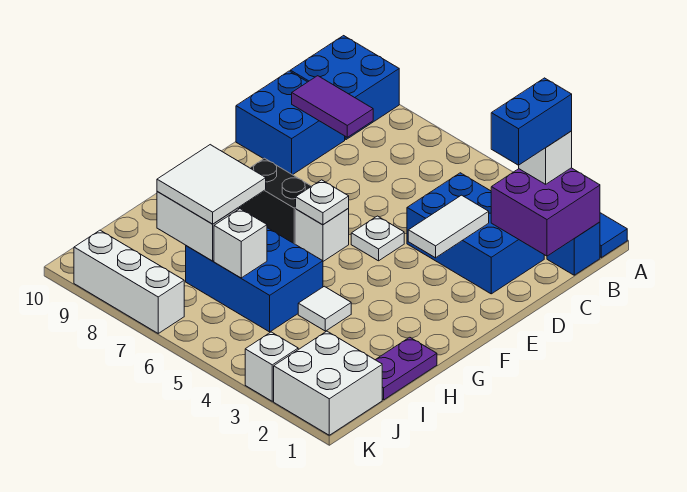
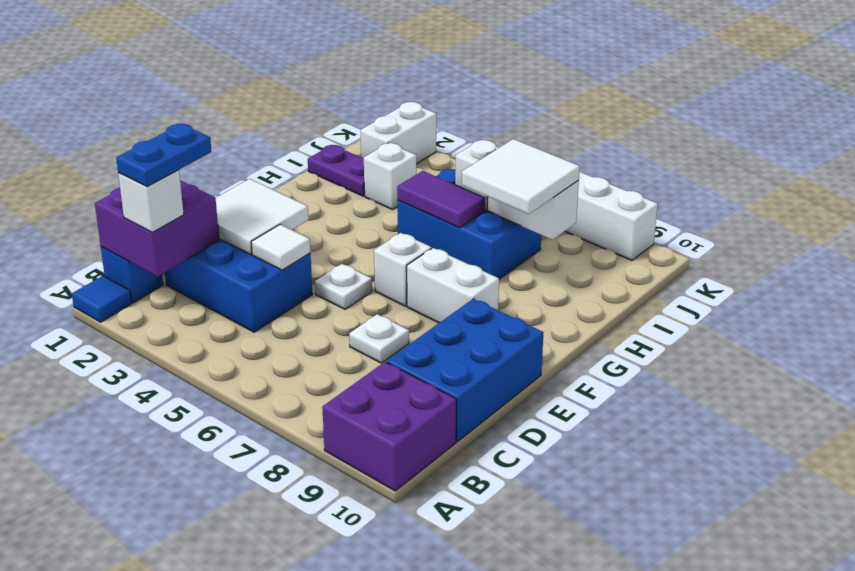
blue 2x2 brick [290,36,399,140] -> purple 2x2 brick [322,362,457,491]
blue 1x2 brick [491,78,572,165] -> blue 1x2 plate [116,124,211,187]
purple 1x2 tile [292,76,373,137] -> purple 1x2 tile moved to [397,171,485,228]
blue 2x2 brick [236,71,345,175] -> blue 2x3 brick [387,299,544,441]
white 1x2 tile [408,195,489,258] -> white 2x2 tile [216,179,309,255]
white 1x1 plate [296,180,349,225] -> white 1x1 plate moved to [349,314,409,363]
black 1x2 brick [239,158,311,244] -> white 1x2 brick [407,248,499,323]
purple 1x2 plate [376,337,437,400] -> purple 1x2 plate turned to [308,145,365,196]
white 1x1 tile [298,286,351,331] -> white 1x1 tile moved to [251,224,310,270]
white 2x2 brick [274,331,382,435] -> white 1x2 brick [361,102,436,164]
white 1x1 brick [245,332,298,401] -> white 1x1 brick moved to [364,143,416,210]

